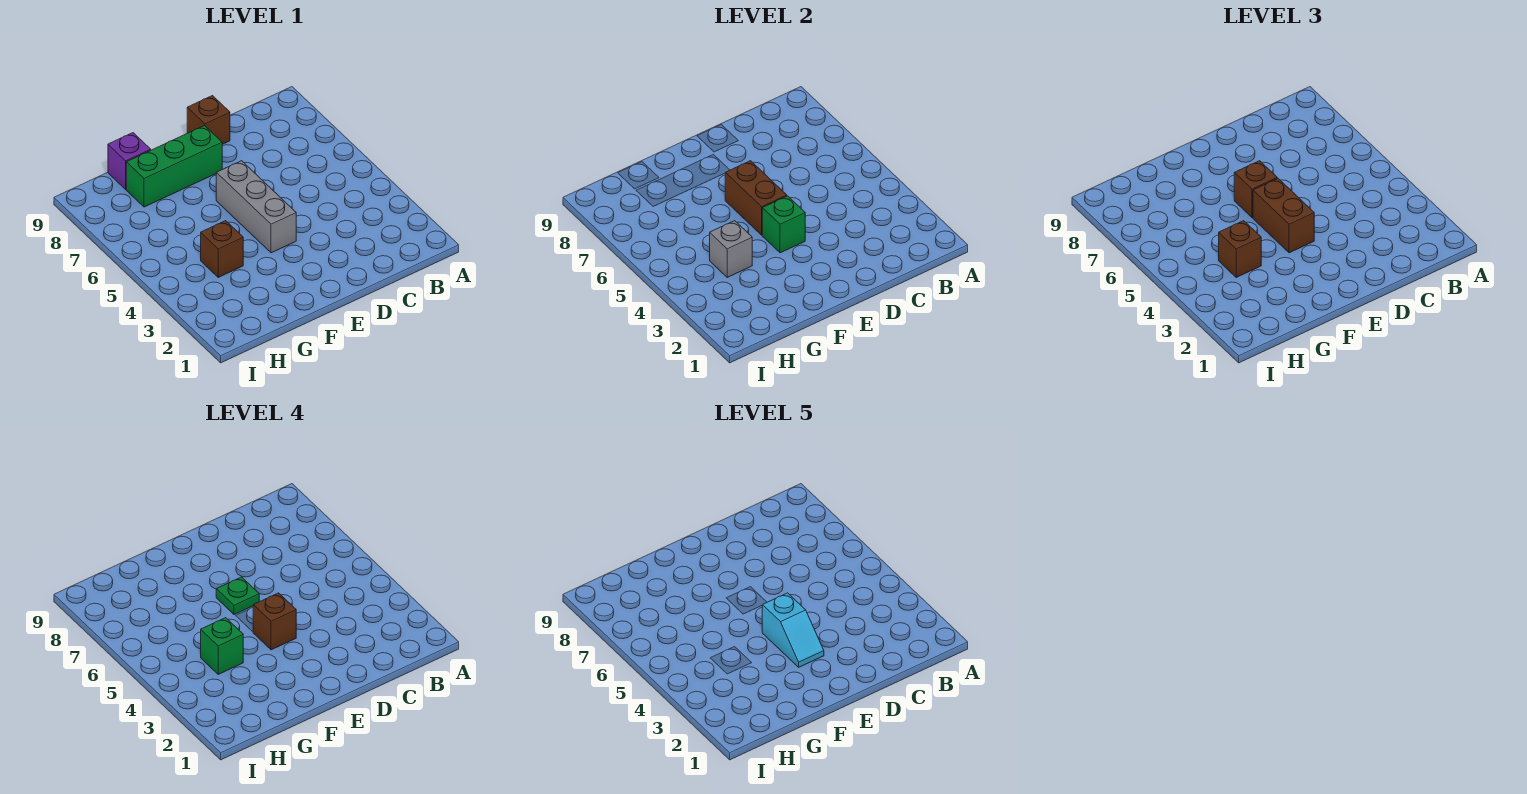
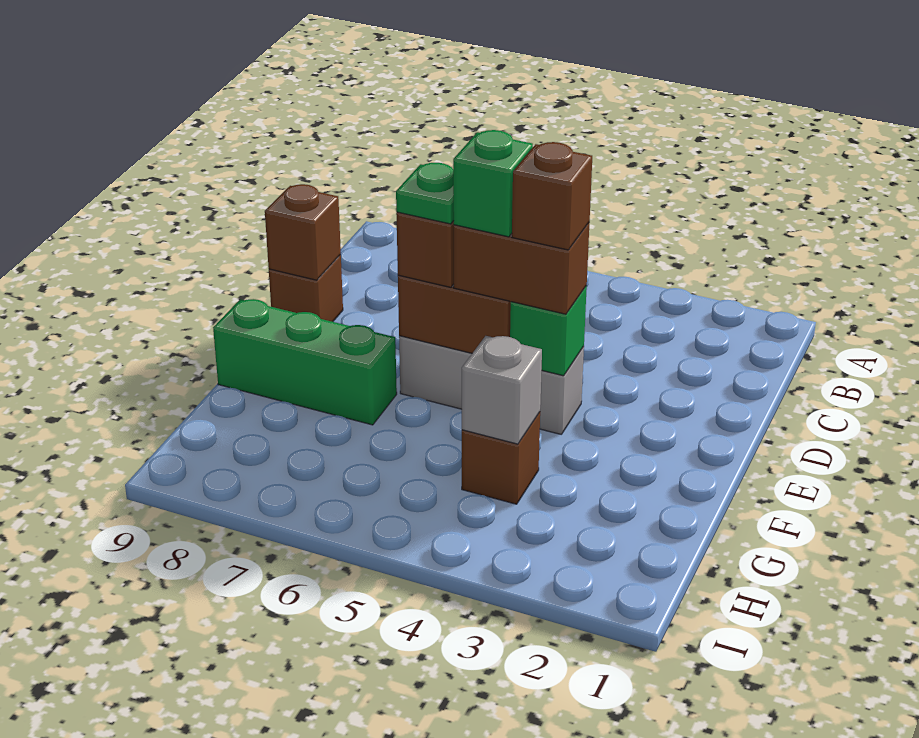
cyan 1x2 slope [762,593,824,667] -> none
green 1x3 brick [126,126,222,207] -> green 1x3 brick turned to [213,299,397,425]
brown 1x1 brick [1219,221,1261,277] -> brown 1x1 brick moved to [265,184,341,280]
green 1x1 brick [201,618,243,674] -> green 1x1 brick moved to [453,130,533,237]
purple 1x1 brick [108,133,151,189] -> none

